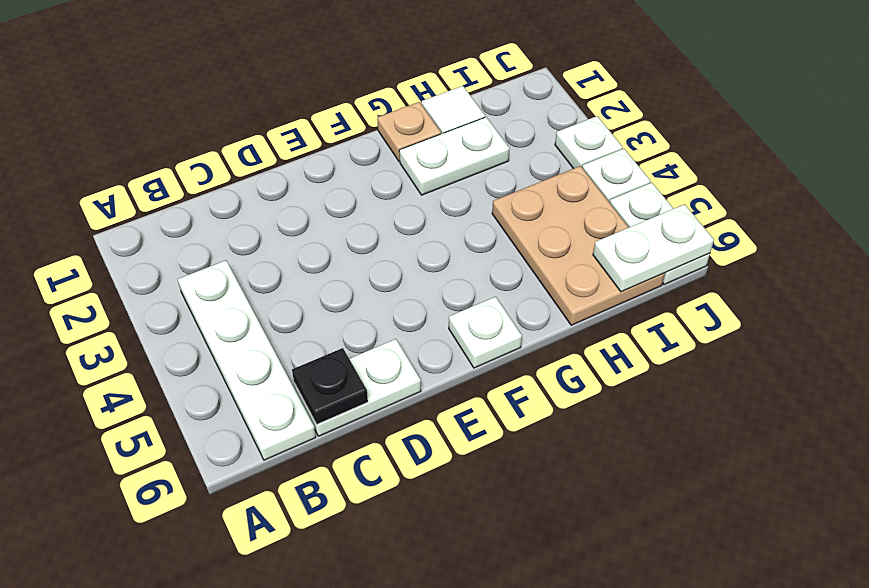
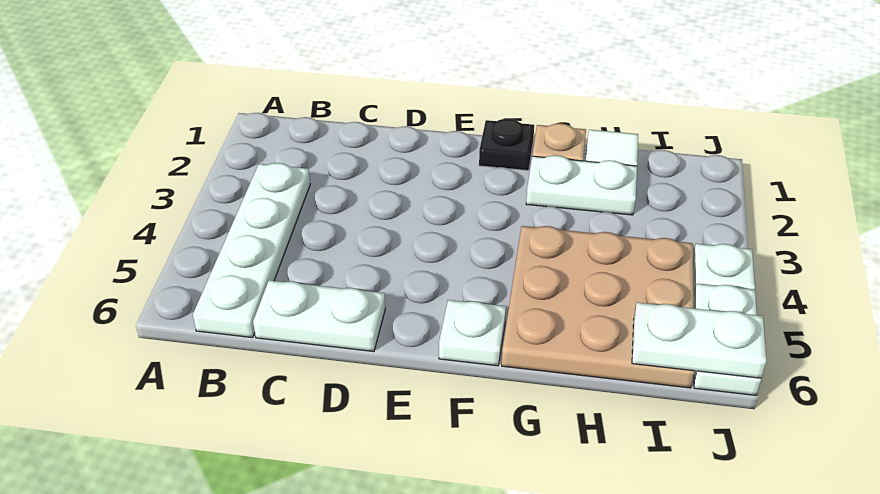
black 1x1 plate [292,348,368,424] -> black 1x1 plate moved to [479,119,534,171]
tan 2x3 plate [492,166,665,325] -> tan 3x3 plate [502,226,695,388]
white 1x1 plate [555,116,623,169] -> none

